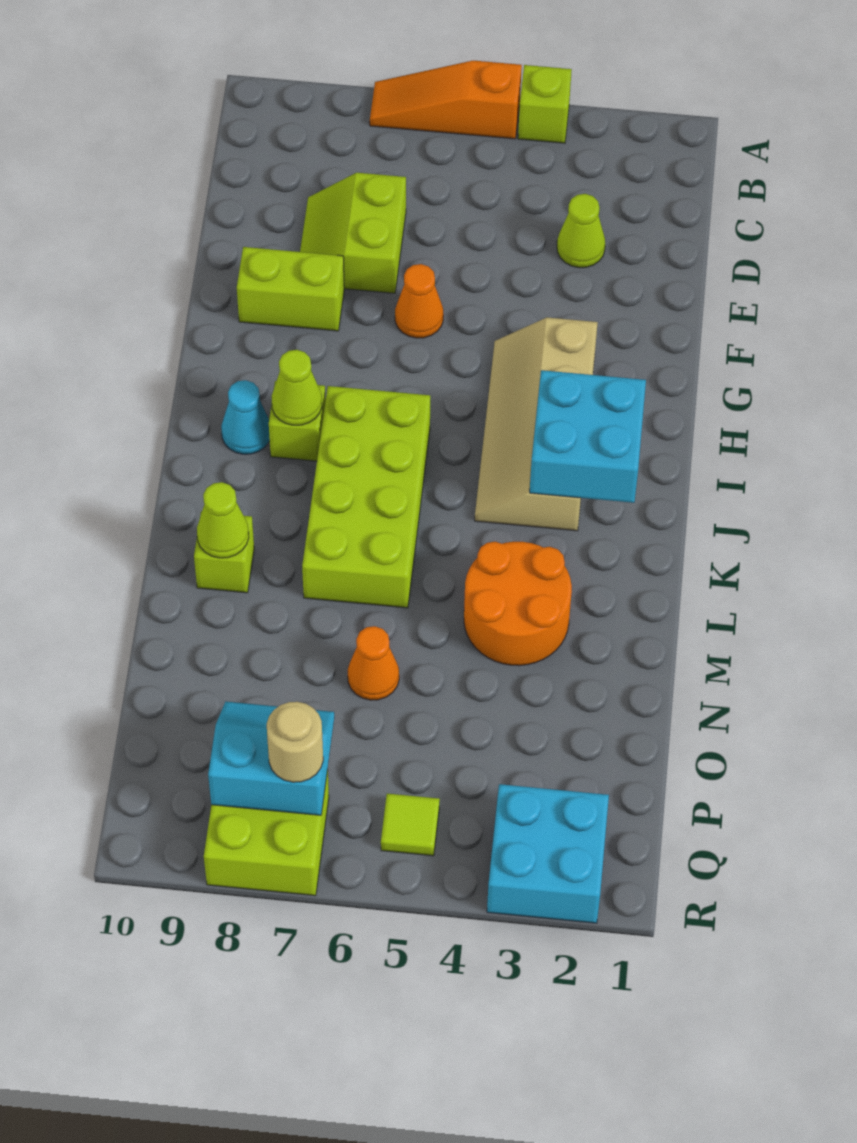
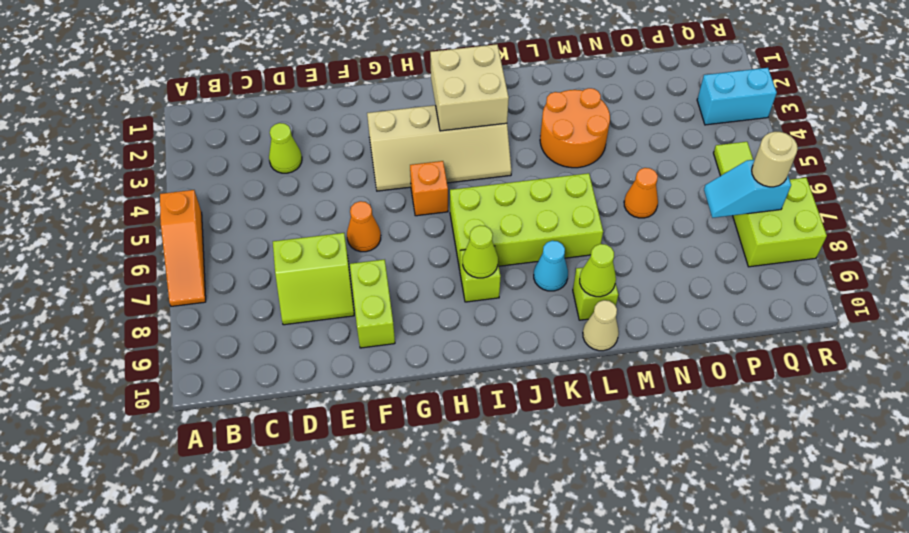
lime 1x1 brick [518,65,572,143] -> none
none -> orange 1x1 brick [410,161,448,216]
cyan 2x2 brick [530,370,646,503] -> tan 2x2 brick [430,44,509,131]
cyan 1x1 cone [221,380,270,454] -> cyan 1x1 cone moved to [534,241,568,291]
none -> tan 1x1 cone [583,300,619,351]
cyan 2x2 slope [208,702,334,815] -> cyan 1x2 slope [704,160,791,218]
cyan 2x2 brick [487,784,609,923] -> cyan 1x2 brick [697,68,777,125]

